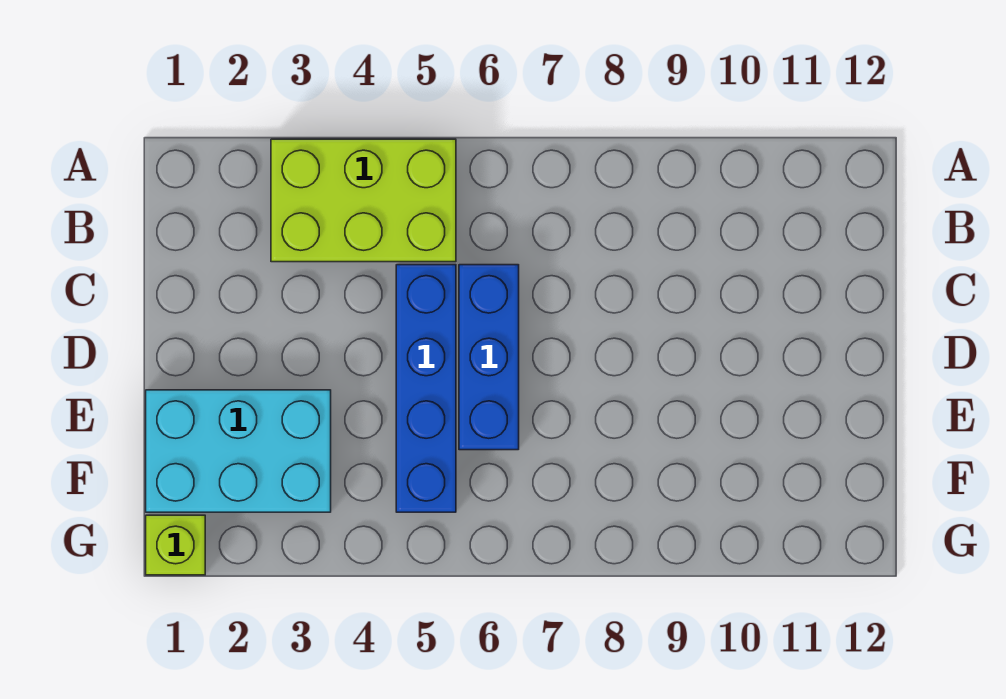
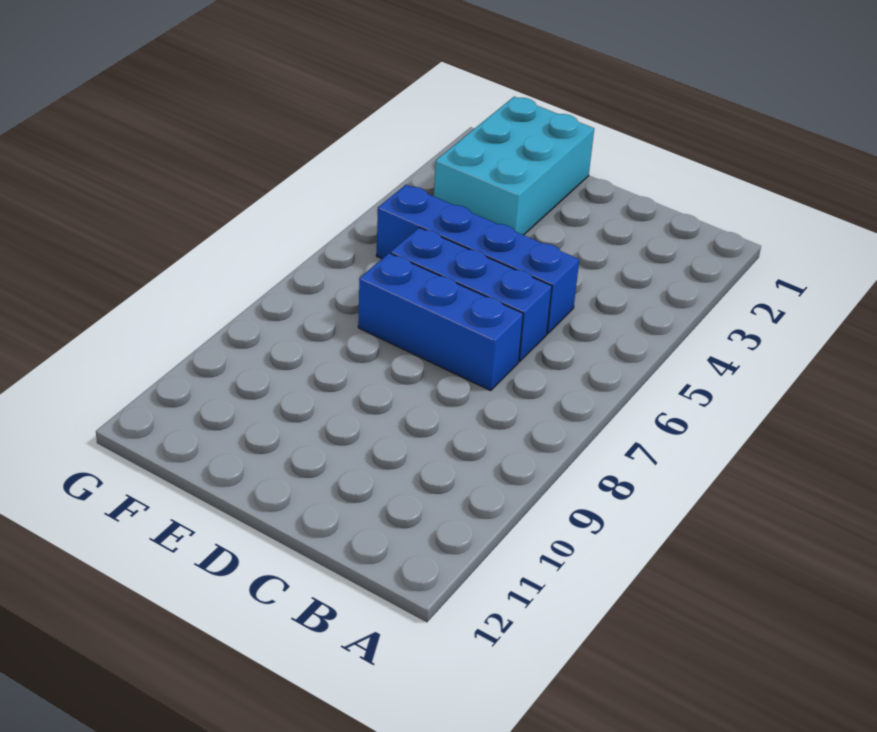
lime 2x3 brick [271,139,456,262] -> none
none -> blue 1x3 brick [358,253,523,390]
lime 1x1 brick [146,515,205,575] -> none

